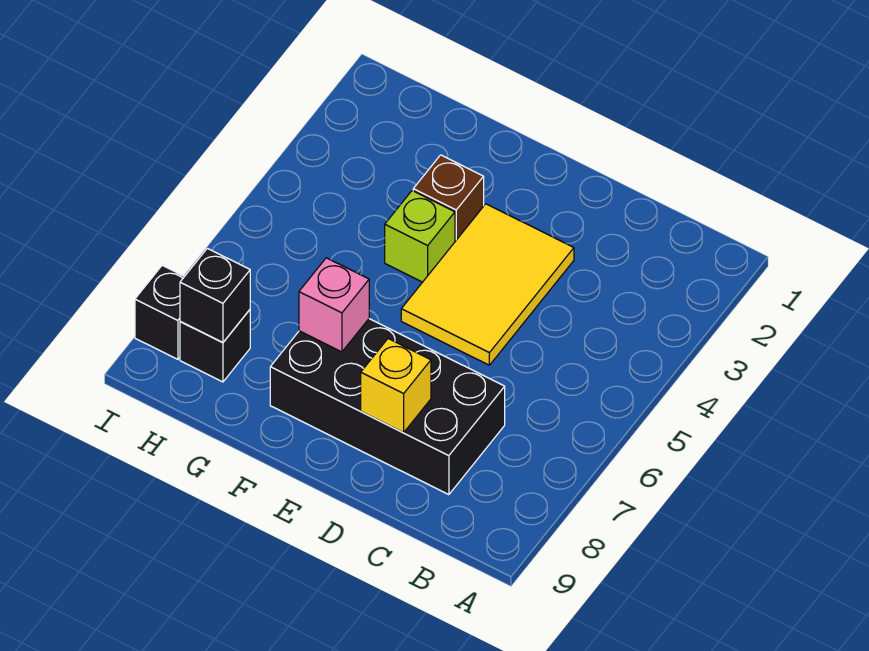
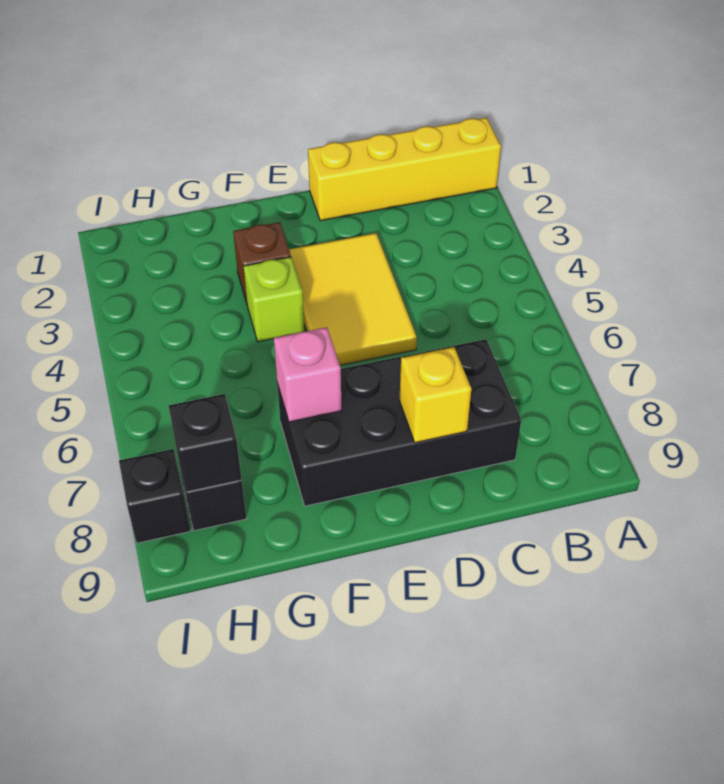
none -> yellow 1x4 brick [308,118,501,221]

